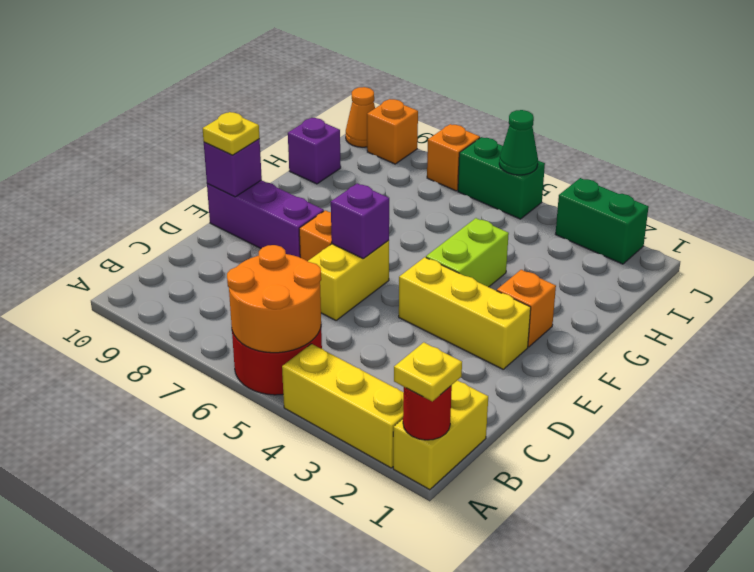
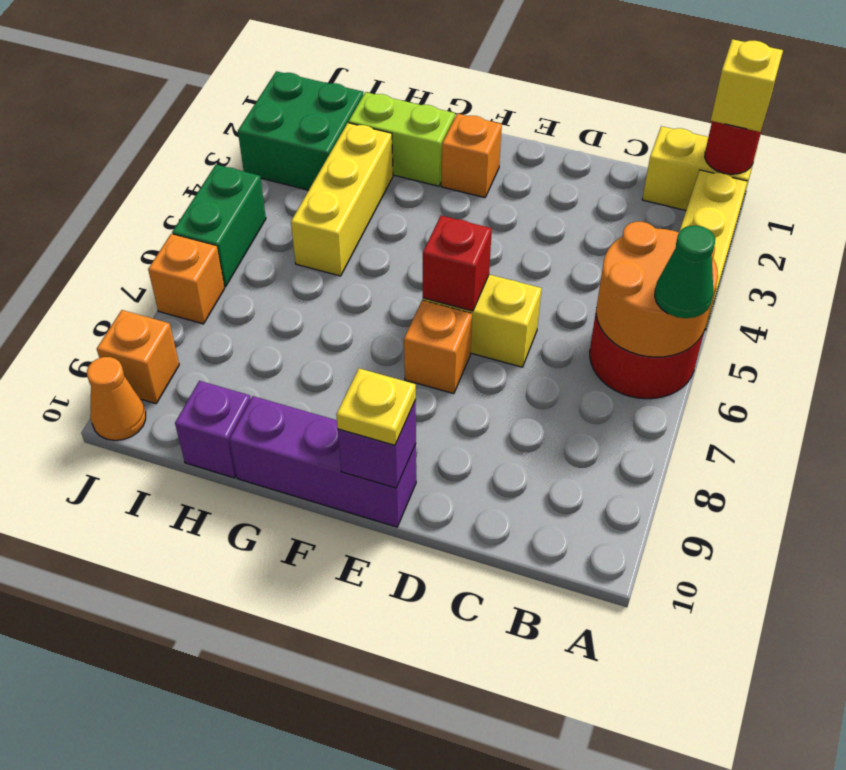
yellow 1x1 plate [394,342,462,401] -> yellow 1x1 brick [711,39,783,132]
yellow 1x3 brick [399,257,531,369] -> yellow 1x3 brick moved to [291,123,393,276]
purple 1x1 brick [331,183,389,258] -> red 1x1 brick [423,216,492,311]
purple 1x3 brick [207,180,324,257] -> purple 1x3 brick turned to [229,396,416,527]
lime 1x2 brick [426,218,509,287] -> lime 1x2 brick moved to [349,92,455,186]
green 1x2 brick [556,178,649,264] -> green 2x2 brick [238,71,363,190]
green 1x1 cone [499,110,538,175] -> green 1x1 cone moved to [655,226,715,318]

